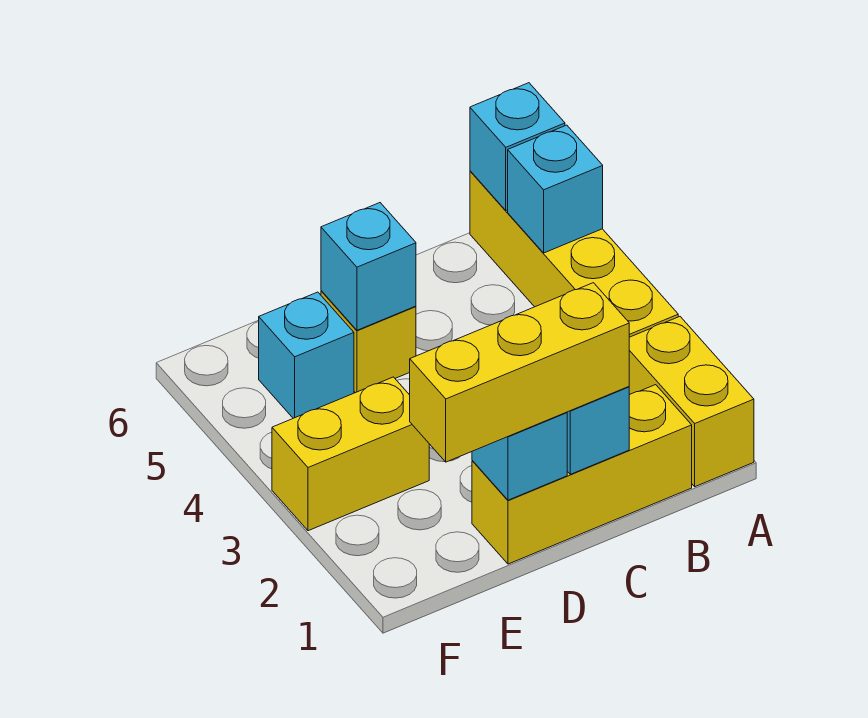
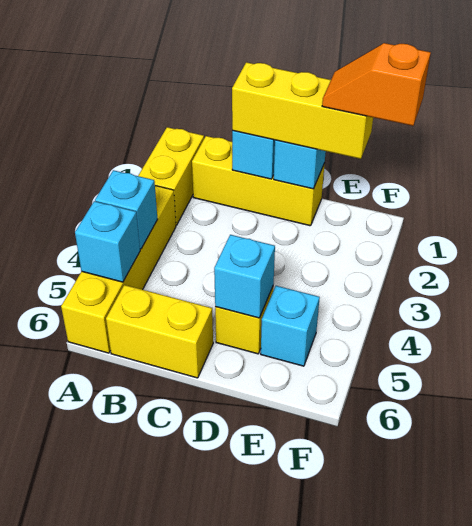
cyan 1x1 brick [470,83,565,210] -> cyan 1x1 brick moved to [95,170,158,249]
none -> orange 1x2 slope [322,43,431,126]
yellow 1x2 brick [272,377,429,531] -> yellow 1x2 brick moved to [106,285,213,378]

